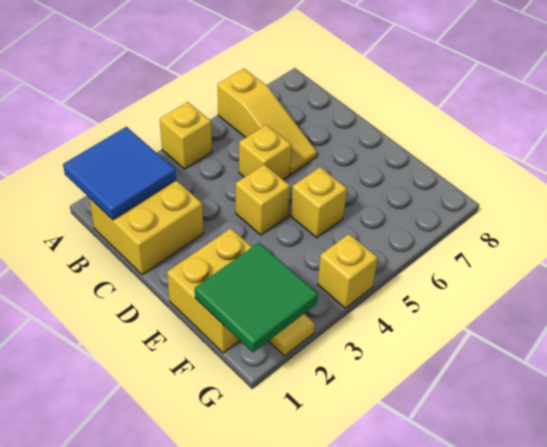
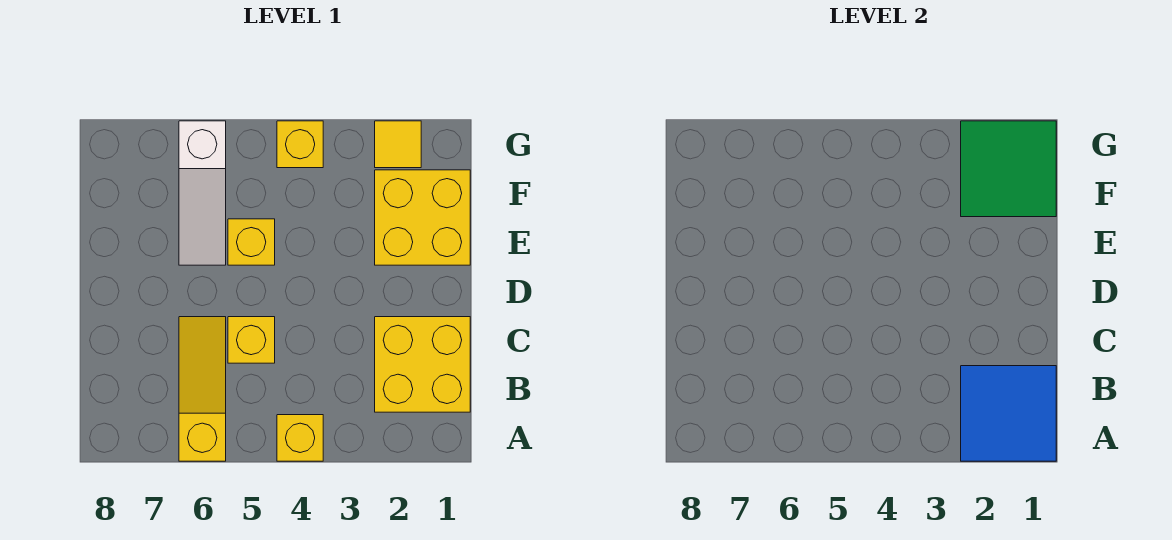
yellow 1x1 brick [236,165,290,235] -> none
none -> white 1x3 slope [179,121,226,265]

